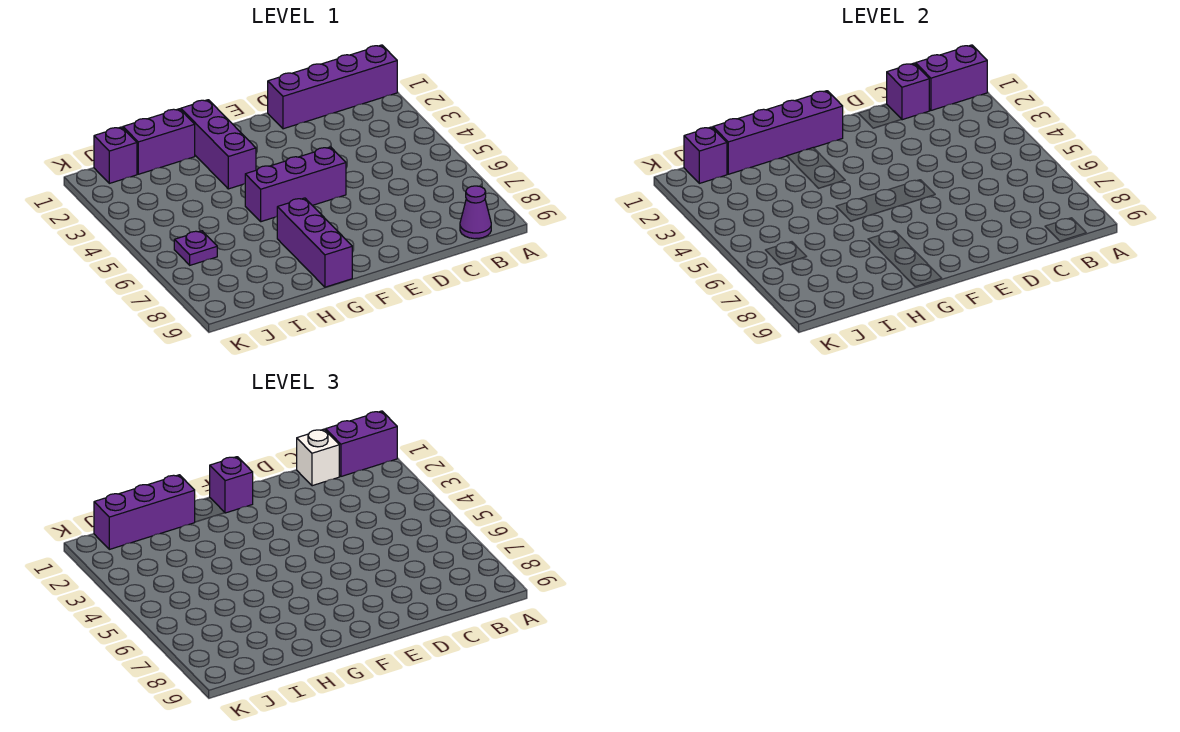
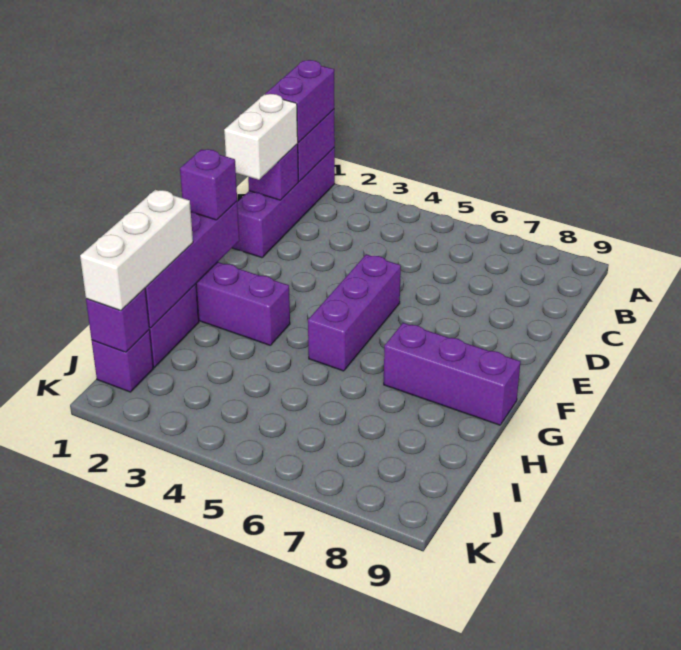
purple 1x1 cone [460,186,491,239] -> none
white 1x1 brick [297,429,339,486] -> white 1x2 brick [224,94,298,180]
purple 1x3 brick [94,475,195,549] -> white 1x3 brick [80,190,193,311]
purple 1x1 plate [174,231,217,265] -> none

